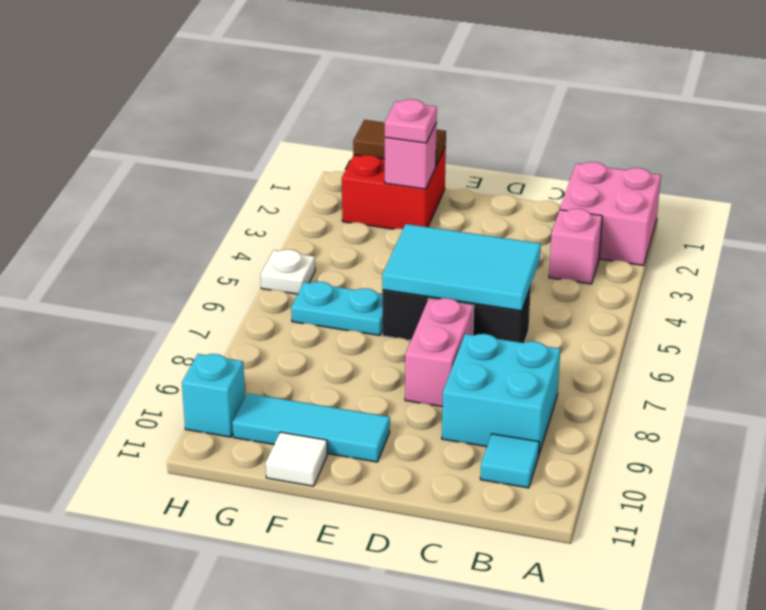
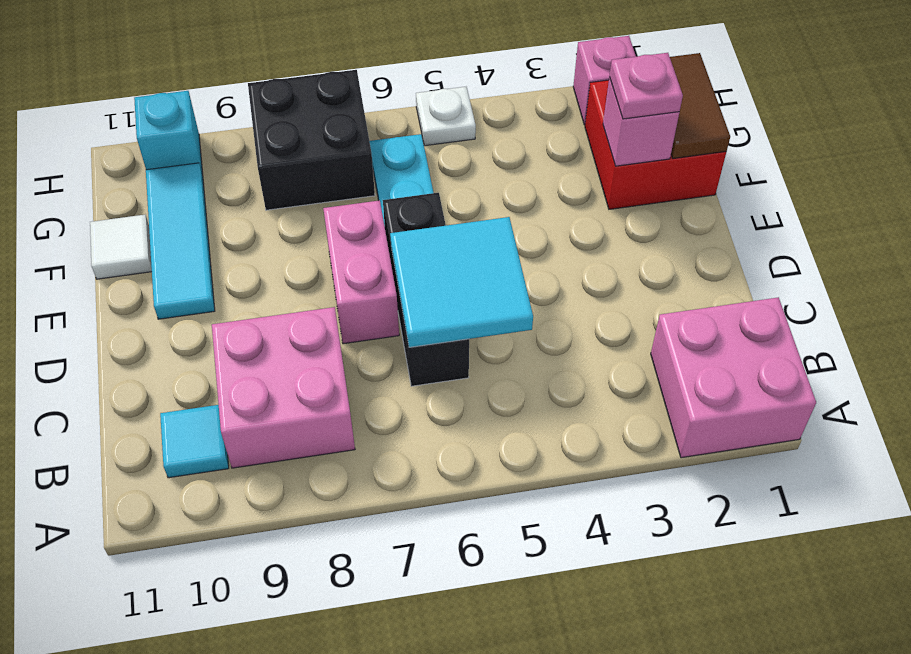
pink 1x1 brick [549,209,602,284] -> pink 1x1 brick moved to [573,36,636,125]
cyan 2x2 brick [442,334,560,454] -> pink 2x2 brick [212,307,355,468]
cyan 2x3 tile [382,224,541,311] -> cyan 2x2 tile [390,217,533,347]
pink 1x2 brick [405,298,474,407] -> pink 1x2 brick turned to [323,200,399,344]
none -> black 2x2 brick [248,70,375,210]

